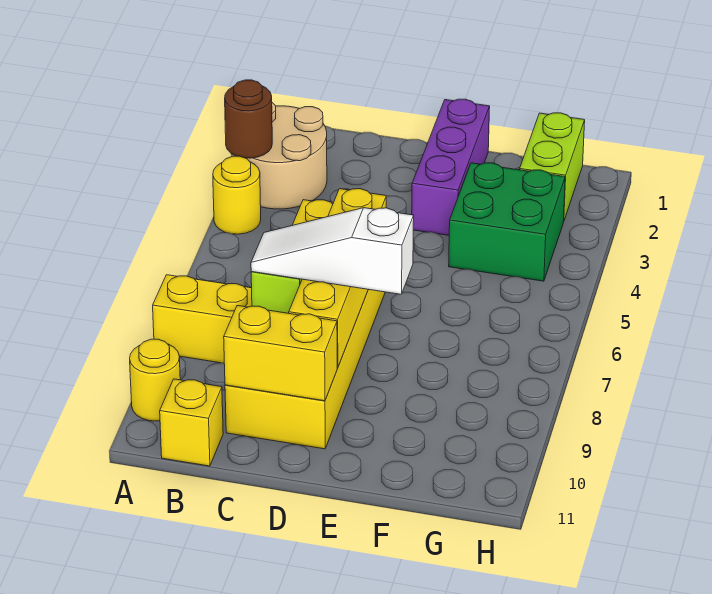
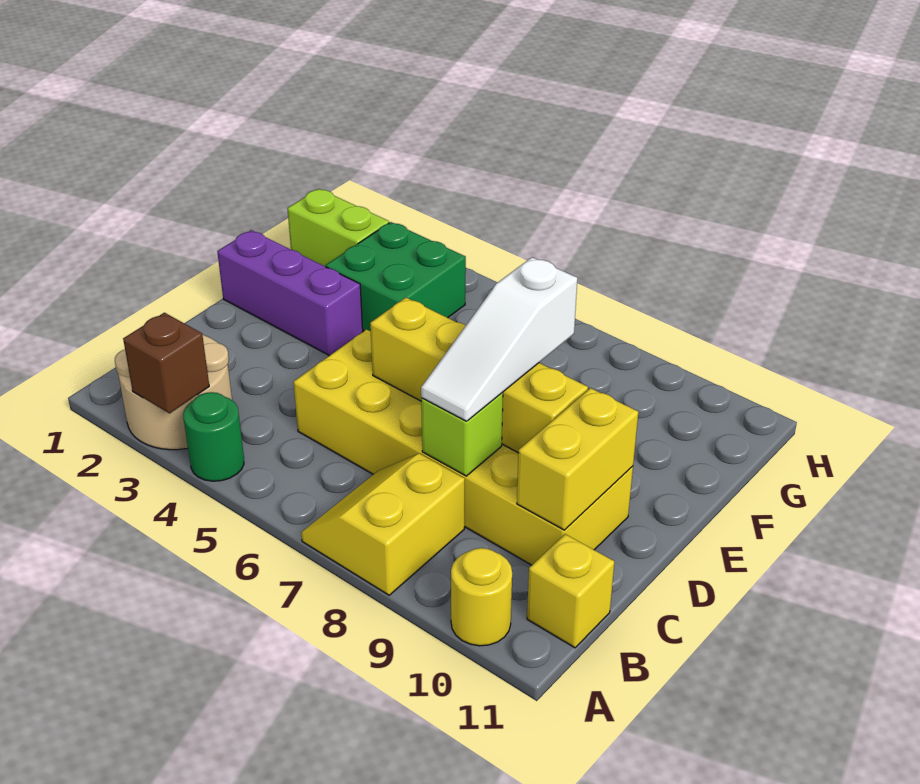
brown 1x1 round brick [225,80,272,158] -> brown 1x1 brick [123,313,209,413]
yellow 1x1 round brick [213,156,261,234] -> green 1x1 round brick [183,392,244,481]

